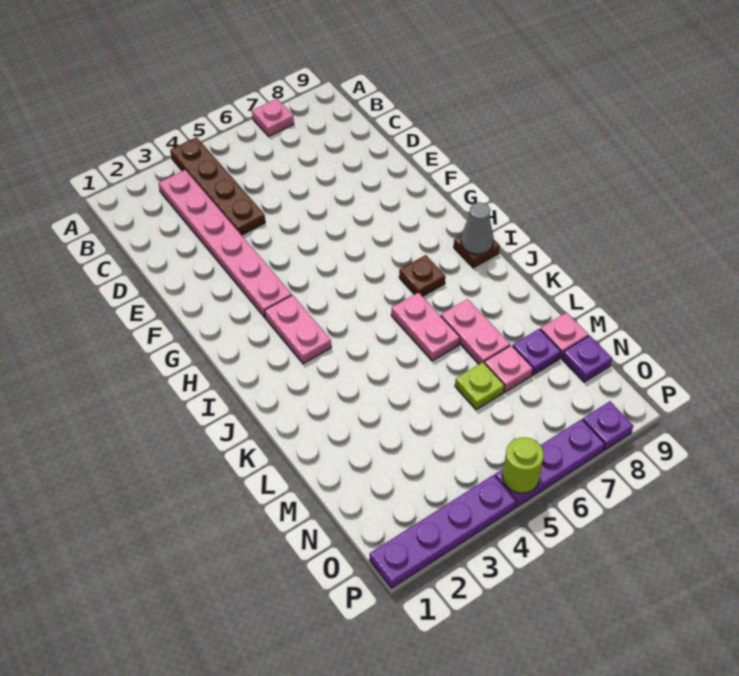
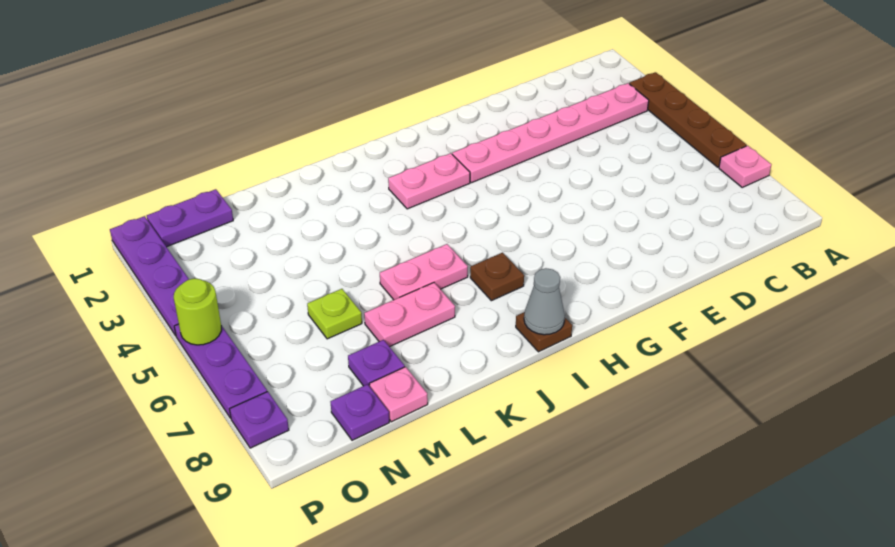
brown 1x4 plate [170,137,265,235] -> brown 1x4 plate turned to [629,72,746,167]
pink 1x1 plate [484,345,533,392] -> none
none -> purple 1x2 plate [147,189,233,247]

